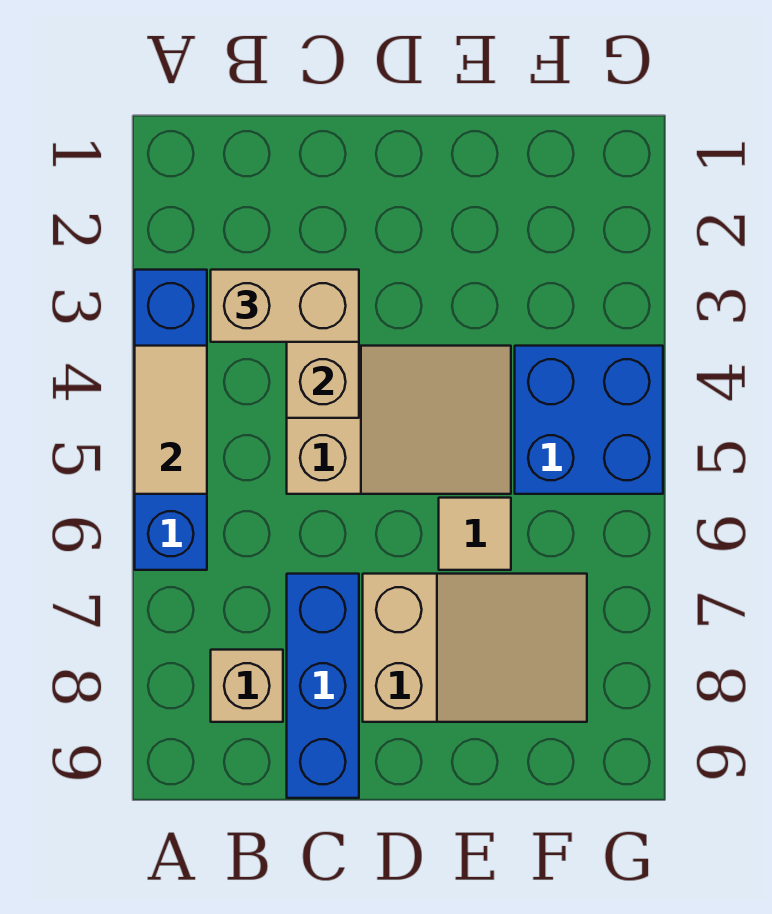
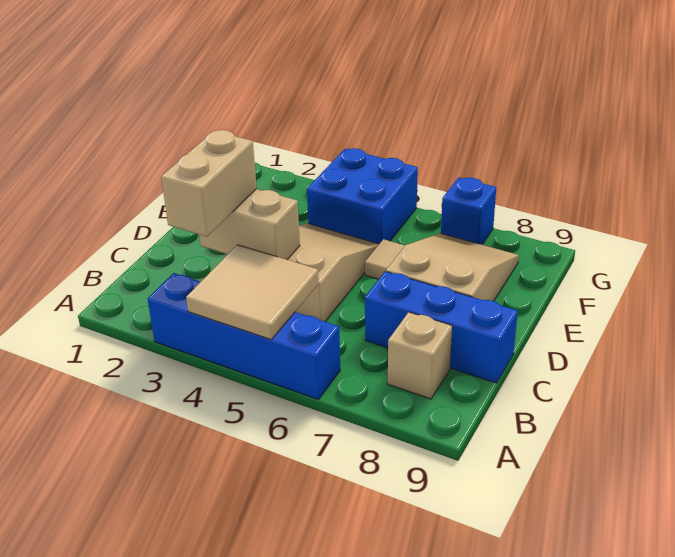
tan 1x2 tile [135,346,207,494] -> tan 2x2 tile [186,245,319,339]
none -> blue 1x1 brick [441,177,496,245]

